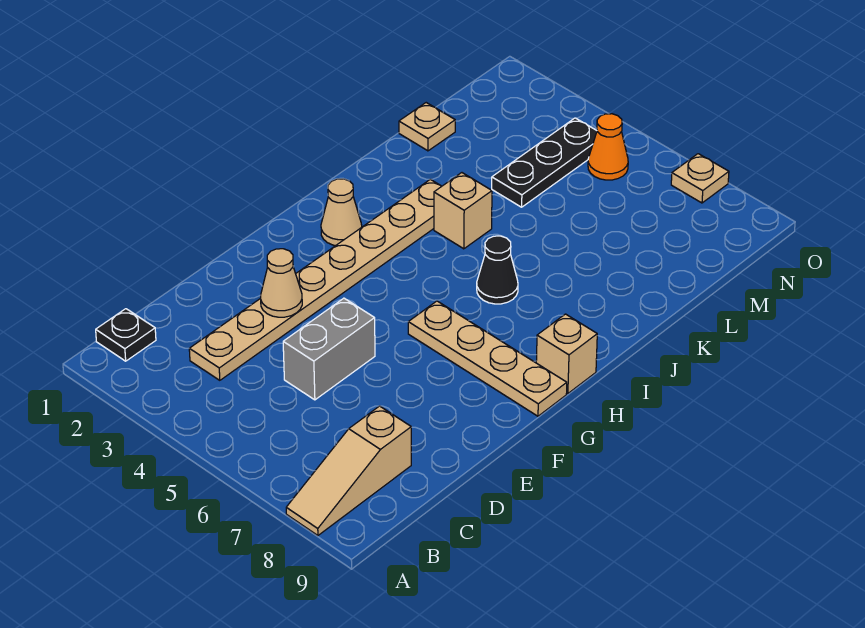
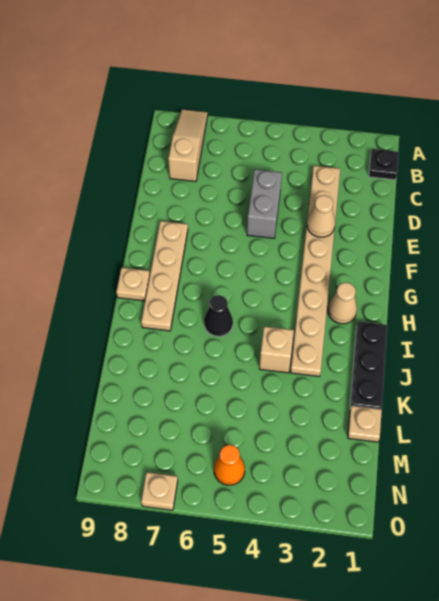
tan 1x4 plate [408,301,567,416] -> tan 1x4 plate turned to [141,221,188,331]
tan 1x1 brick [536,314,597,394] -> tan 1x1 plate [116,268,150,301]
black 1x3 plate [492,118,597,207] -> black 1x3 plate moved to [350,321,387,409]

